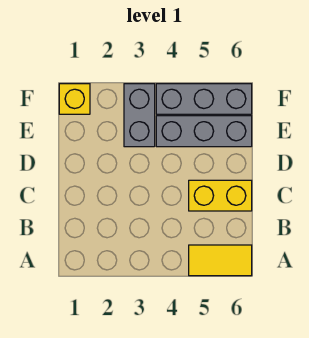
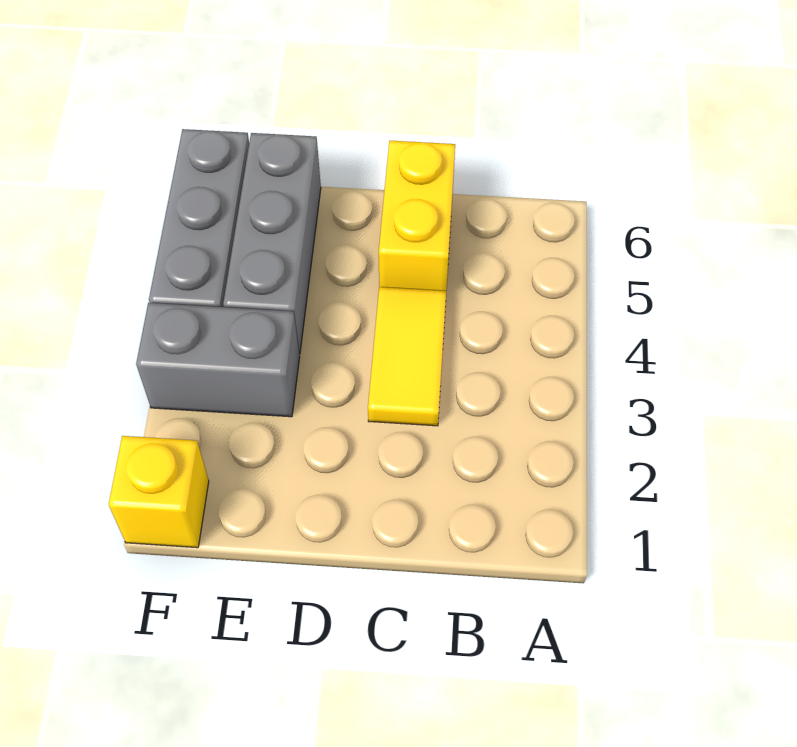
yellow 1x2 tile [189,245,252,276] -> yellow 1x2 tile moved to [368,287,446,426]

